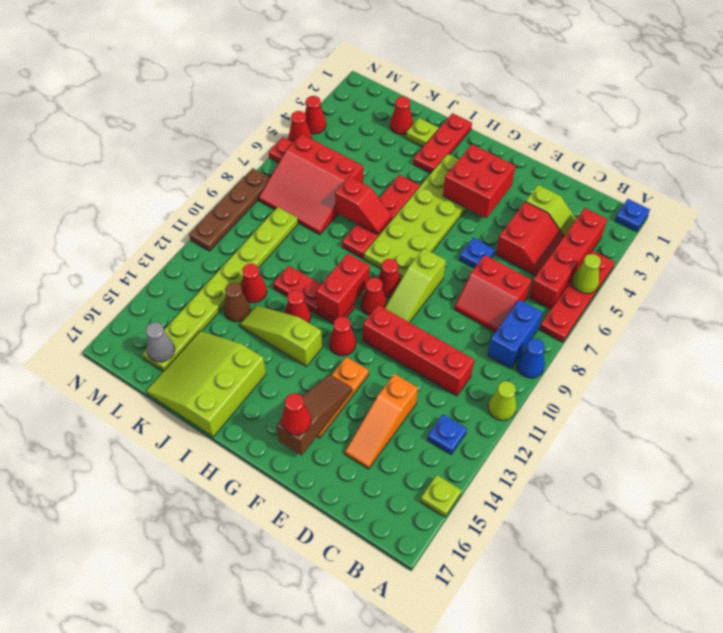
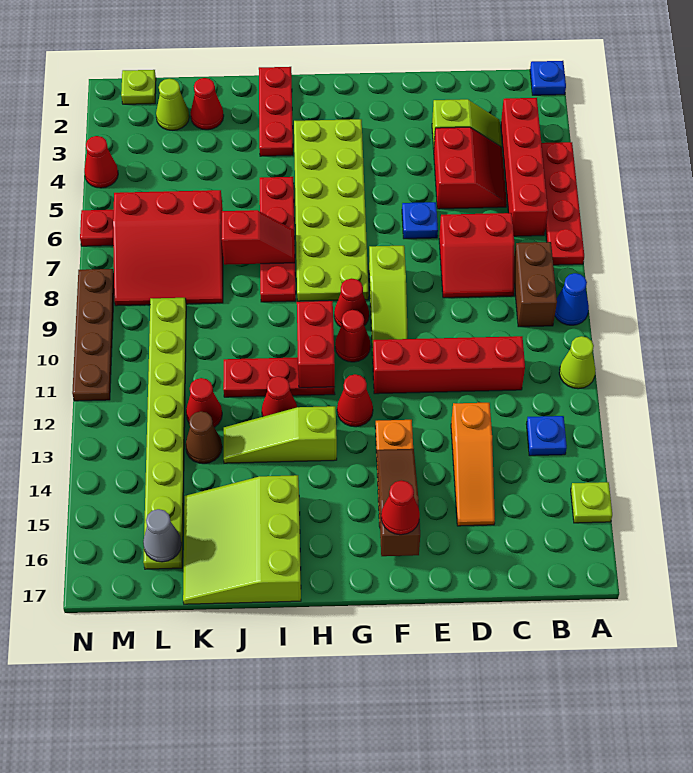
lime 1x1 cone [572,254,601,293] -> lime 1x1 cone moved to [156,79,189,130]
blue 1x2 brick [488,300,542,369] -> brown 1x2 brick [514,242,557,327]
red 2x2 brick [443,144,515,218] -> none
lime 1x1 plate [406,118,438,147] -> lime 1x1 plate moved to [121,70,156,104]
red 1x1 cone [288,111,312,142] -> none

